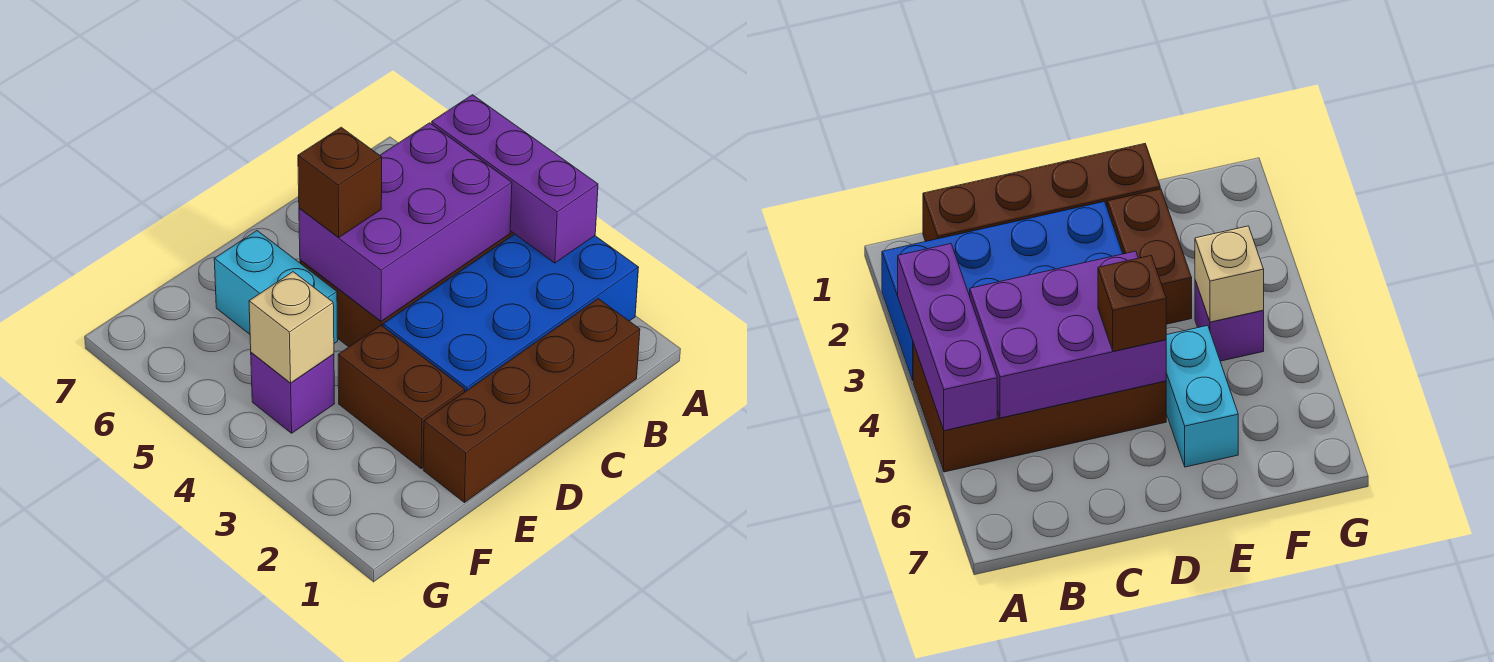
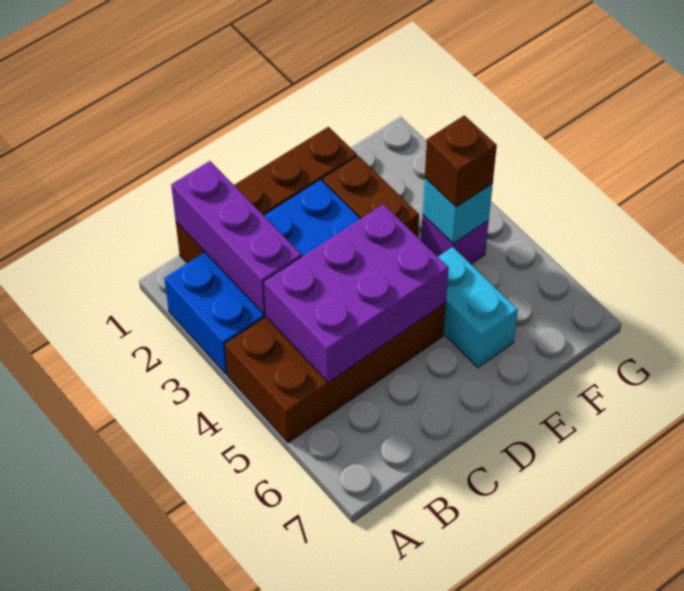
purple 1x3 brick [431,95,598,263] -> purple 1x3 brick moved to [171,161,302,315]
brown 1x1 brick [298,127,382,237] -> brown 1x1 brick moved to [425,115,497,207]
tan 1x1 brick [249,272,334,383] -> cyan 1x1 brick [423,178,493,243]

